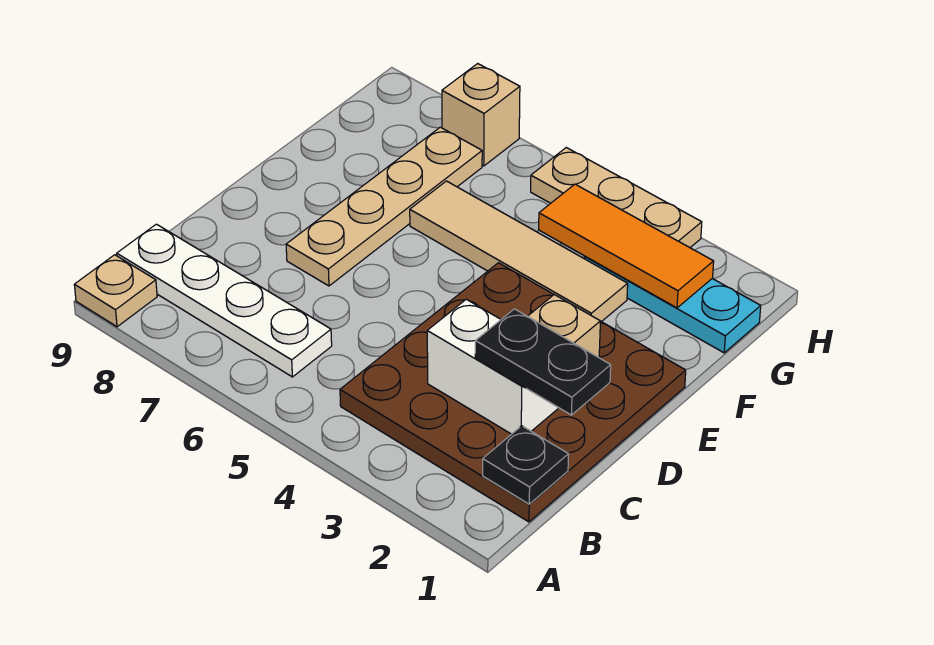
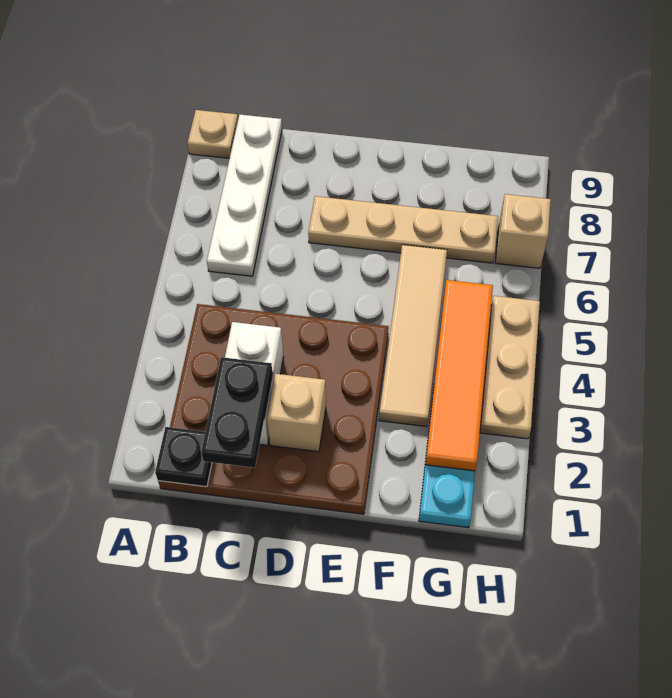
orange 1x3 tile [539,184,714,308] -> orange 1x4 tile [425,280,493,471]

